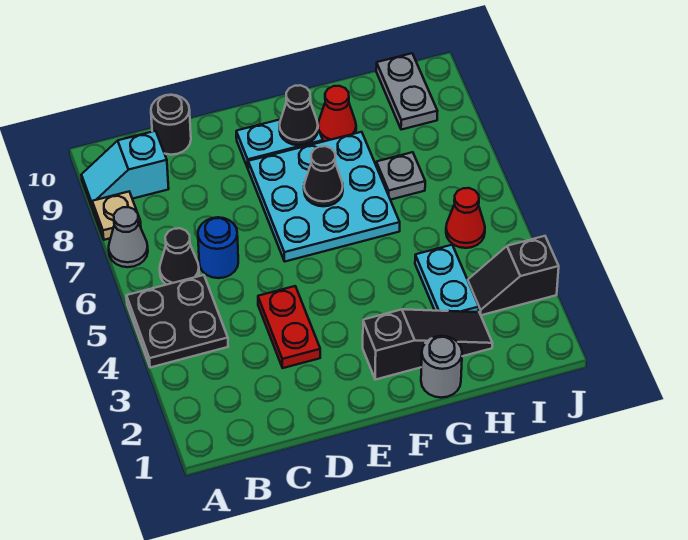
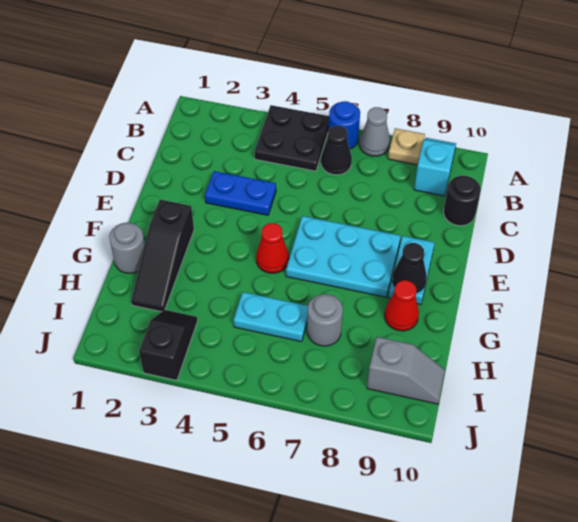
blue 1x1 round brick [198,217,238,278] -> blue 1x1 round brick moved to [329,101,360,149]
red 1x2 plate [258,286,320,368] -> blue 1x2 plate [205,171,276,215]
cyan 3x3 plate [248,132,400,261] -> cyan 2x3 plate [286,216,401,297]
black 1x1 cone [304,146,343,206] -> none
cyan 1x2 plate [415,245,479,312] -> cyan 1x2 plate moved to [234,292,308,342]
grey 1x1 plate [376,152,425,200] -> grey 1x1 round brick [307,294,343,346]
red 1x1 cone [446,188,485,248] -> red 1x1 cone moved to [256,223,289,273]
grey 1x2 plate [376,53,437,130] -> grey 1x2 slope [367,337,445,404]

